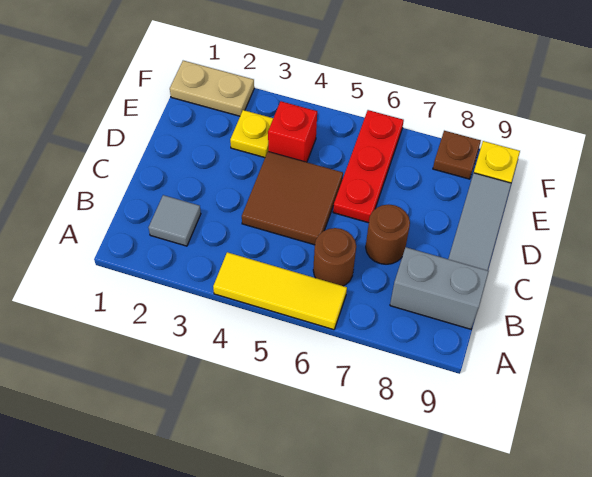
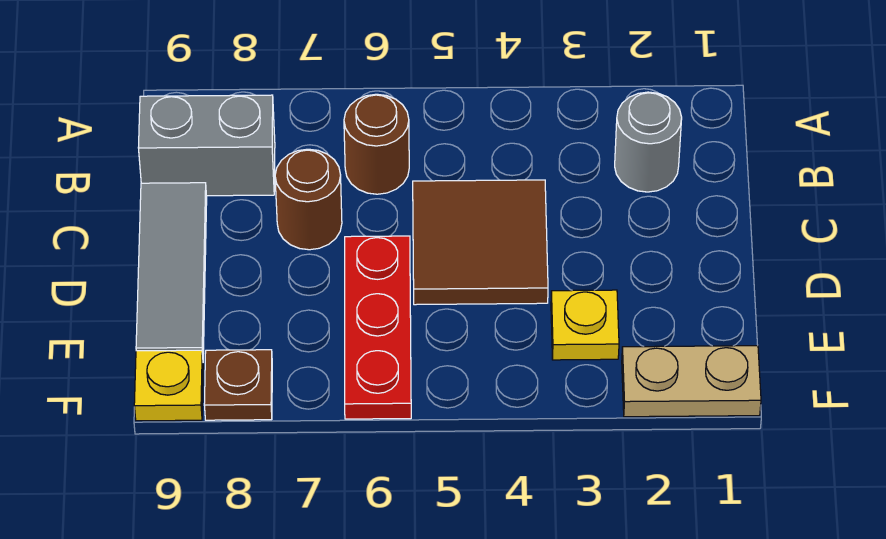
yellow 1x3 tile [213,252,347,330] -> none
grey 1x1 tile [149,195,201,246] -> grey 1x1 round brick [615,92,682,192]
red 1x1 brick [268,101,317,162] -> none

